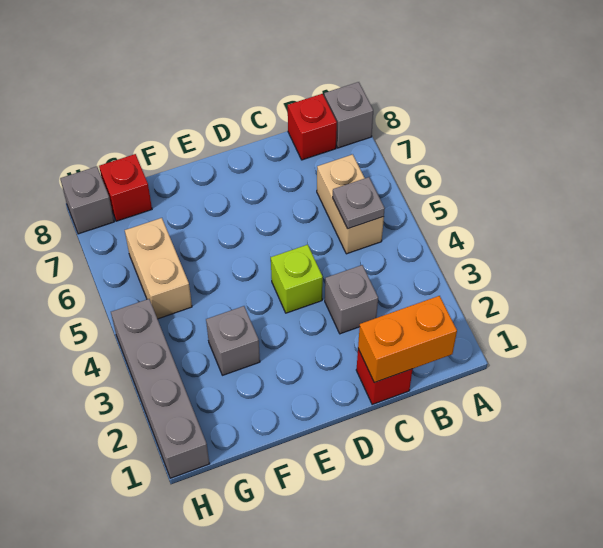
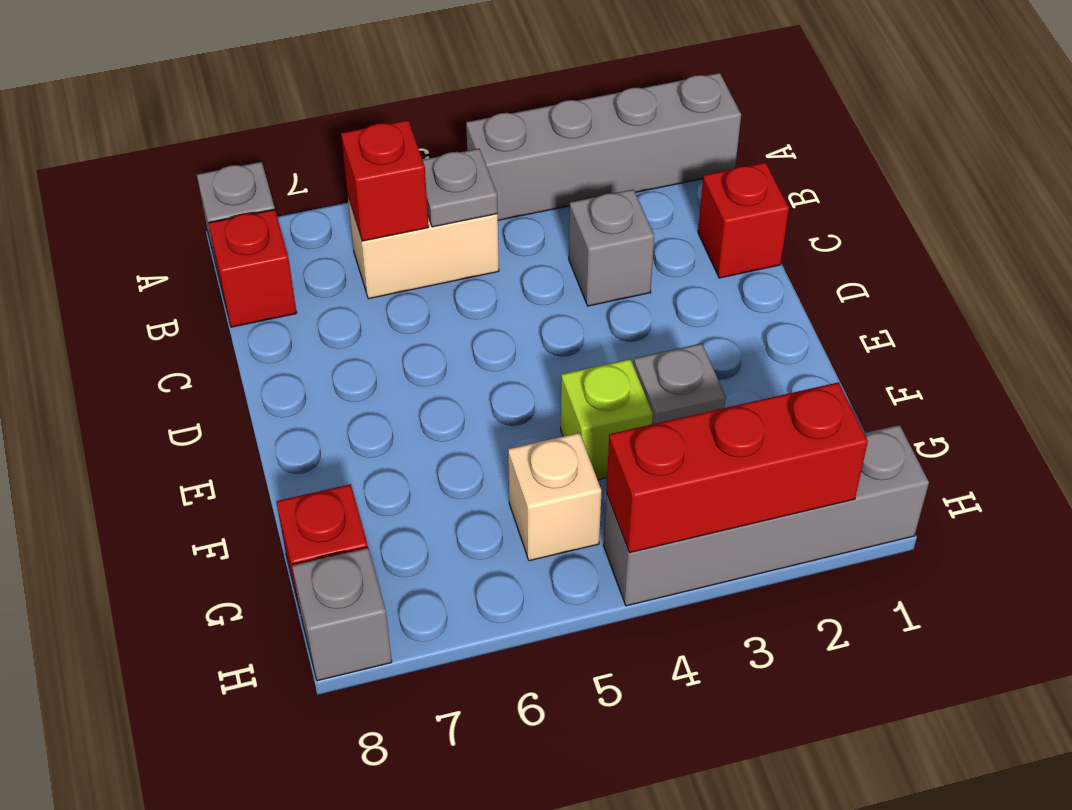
none -> grey 1x4 brick [466,73,741,220]
orange 1x2 brick [358,296,457,383] -> none
none -> red 1x1 brick [341,120,429,241]
lime 1x1 brick [271,245,323,313] -> lime 1x1 brick moved to [561,359,653,480]
tan 1x2 brick [125,218,192,319] -> tan 1x1 brick [508,433,602,561]
none -> red 1x3 brick [606,382,868,553]

